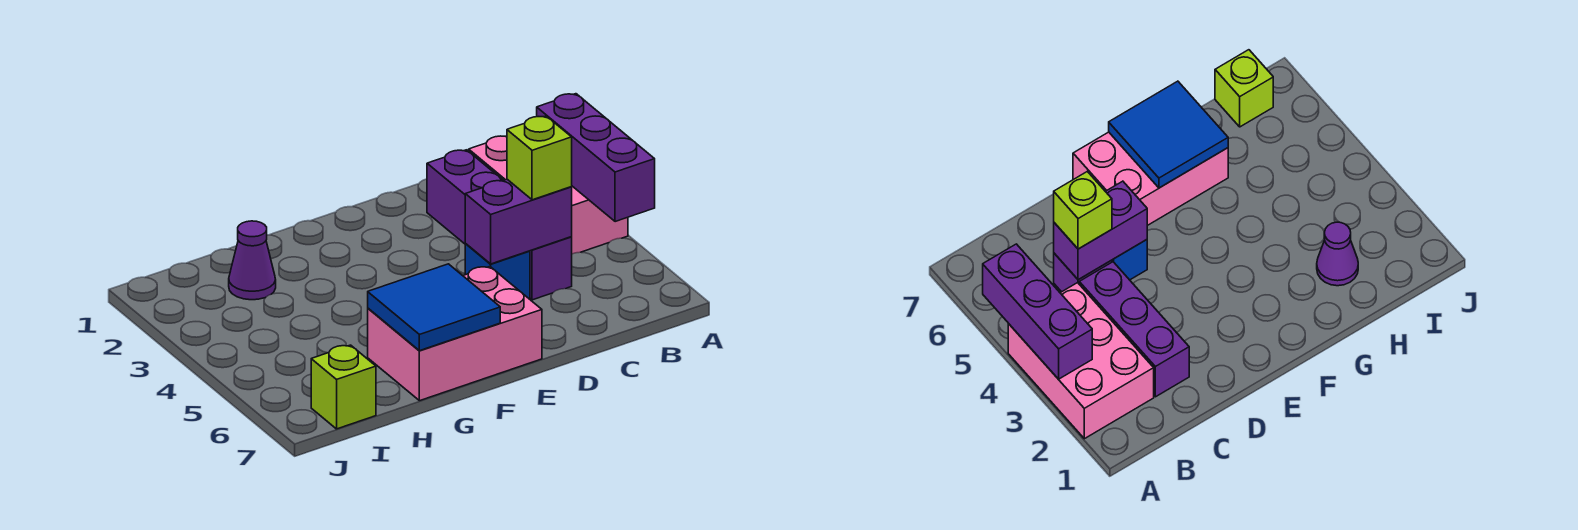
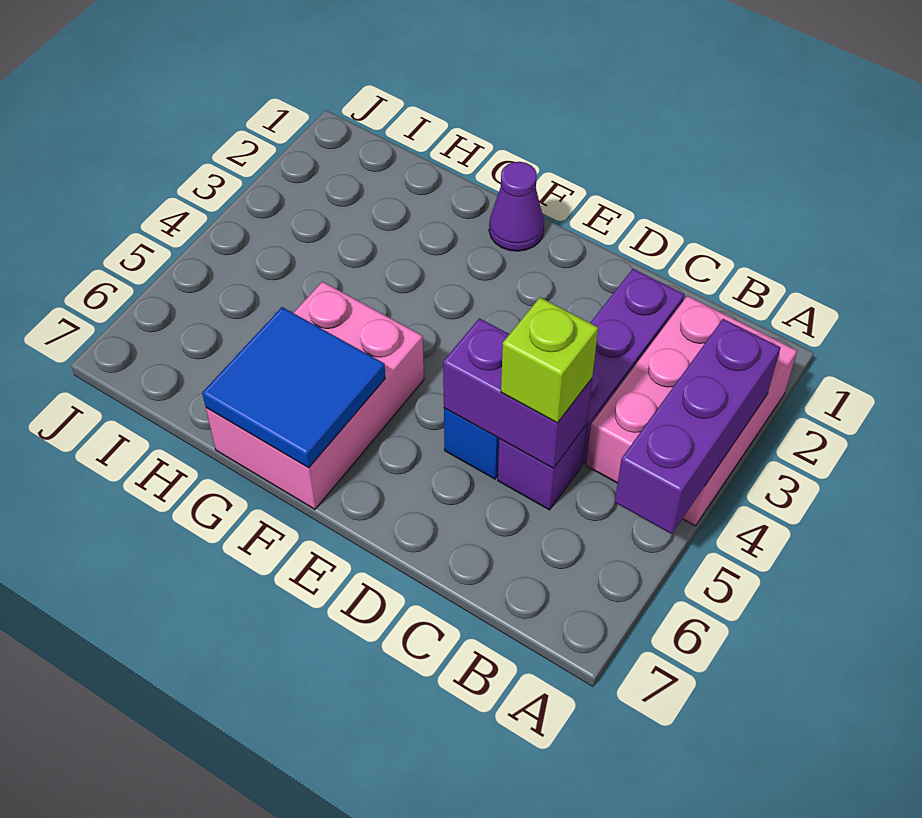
pink 2x3 brick [368,267,542,401] -> pink 2x3 brick turned to [206,282,424,509]
purple 1x1 cone [229,221,276,300] -> purple 1x1 cone moved to [489,162,544,251]
lime 1x1 brick [311,345,376,429] -> none

